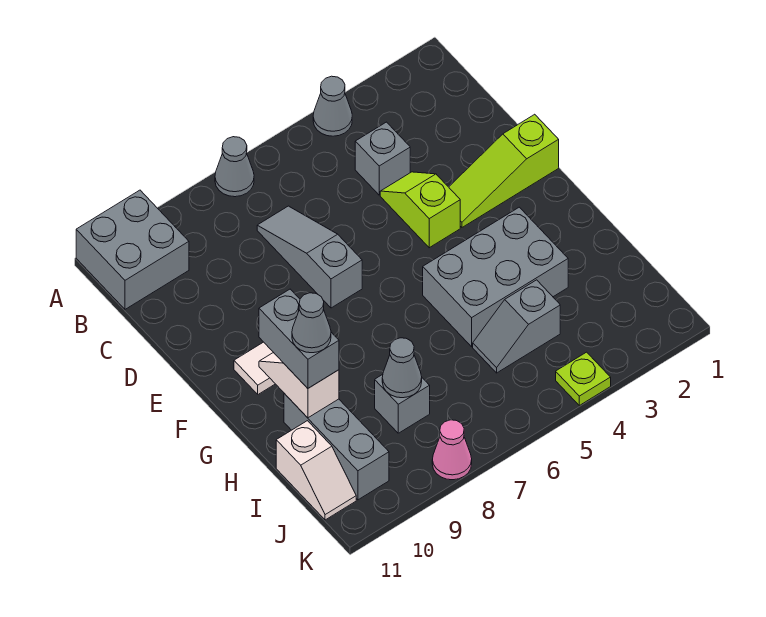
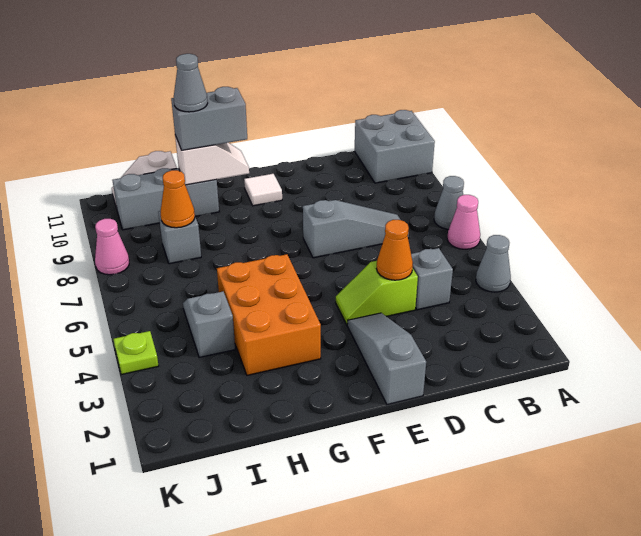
none -> pink 1x1 cone [447,195,480,249]
lime 1x2 slope [380,172,460,248] -> lime 1x2 slope turned to [336,261,418,325]
none -> orange 1x1 cone [377,220,413,280]
lime 1x3 slope [449,114,559,227] -> grey 1x3 slope [347,313,426,405]
grey 2x3 brick [423,207,568,347] -> orange 2x3 brick [217,254,321,376]
grey 1x1 cone [382,338,422,398] -> orange 1x1 cone [161,170,195,228]

